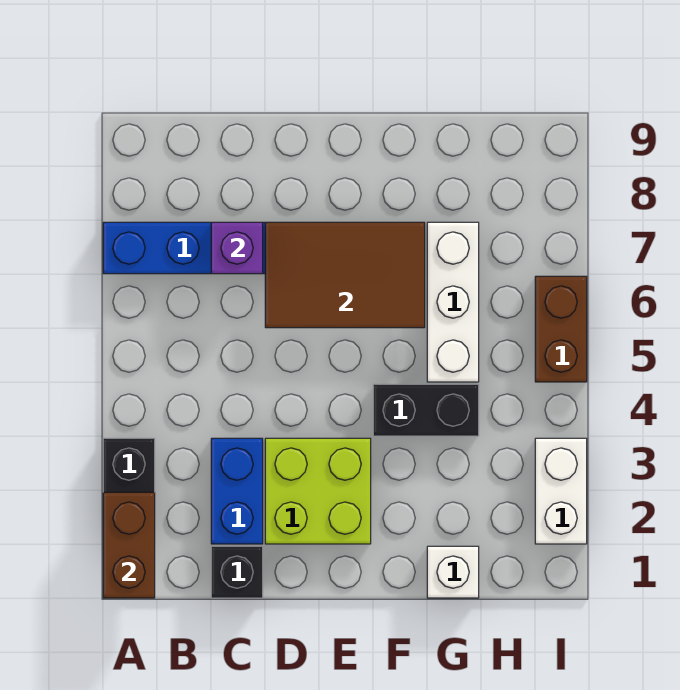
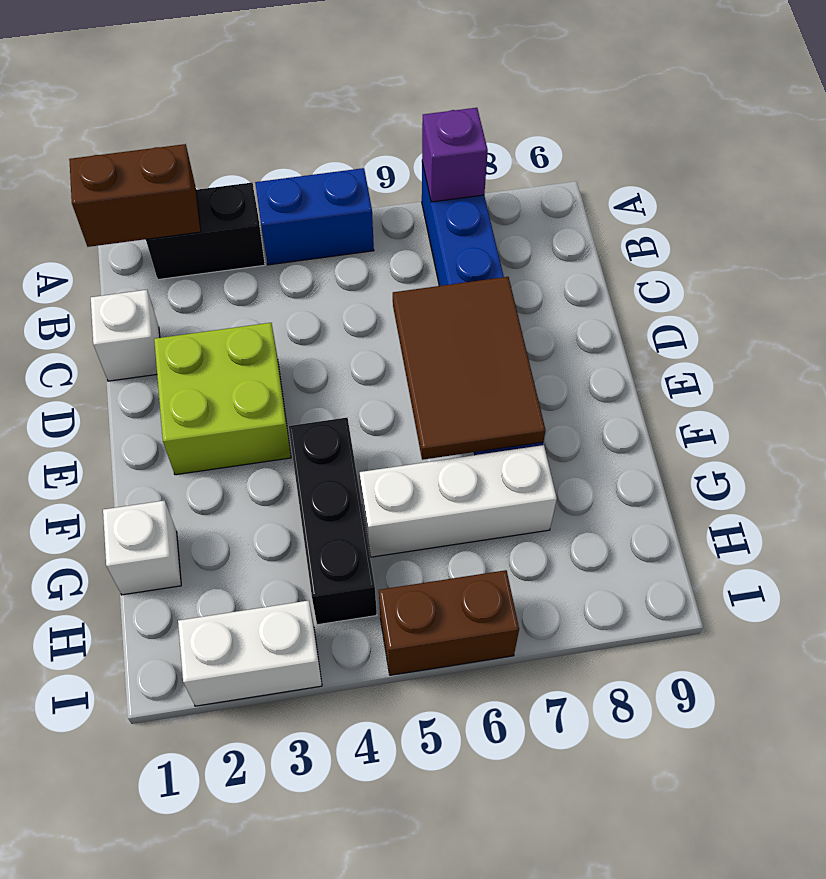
black 1x1 brick [211,546,263,598] -> white 1x1 brick [91,290,160,381]
blue 1x2 brick [211,438,263,544] -> blue 1x2 brick moved to [255,168,374,265]
purple 1x1 brick [211,222,263,274] -> purple 1x1 brick moved to [422,108,488,202]
black 1x2 brick [373,384,479,436] -> black 1x3 brick [289,418,377,625]

